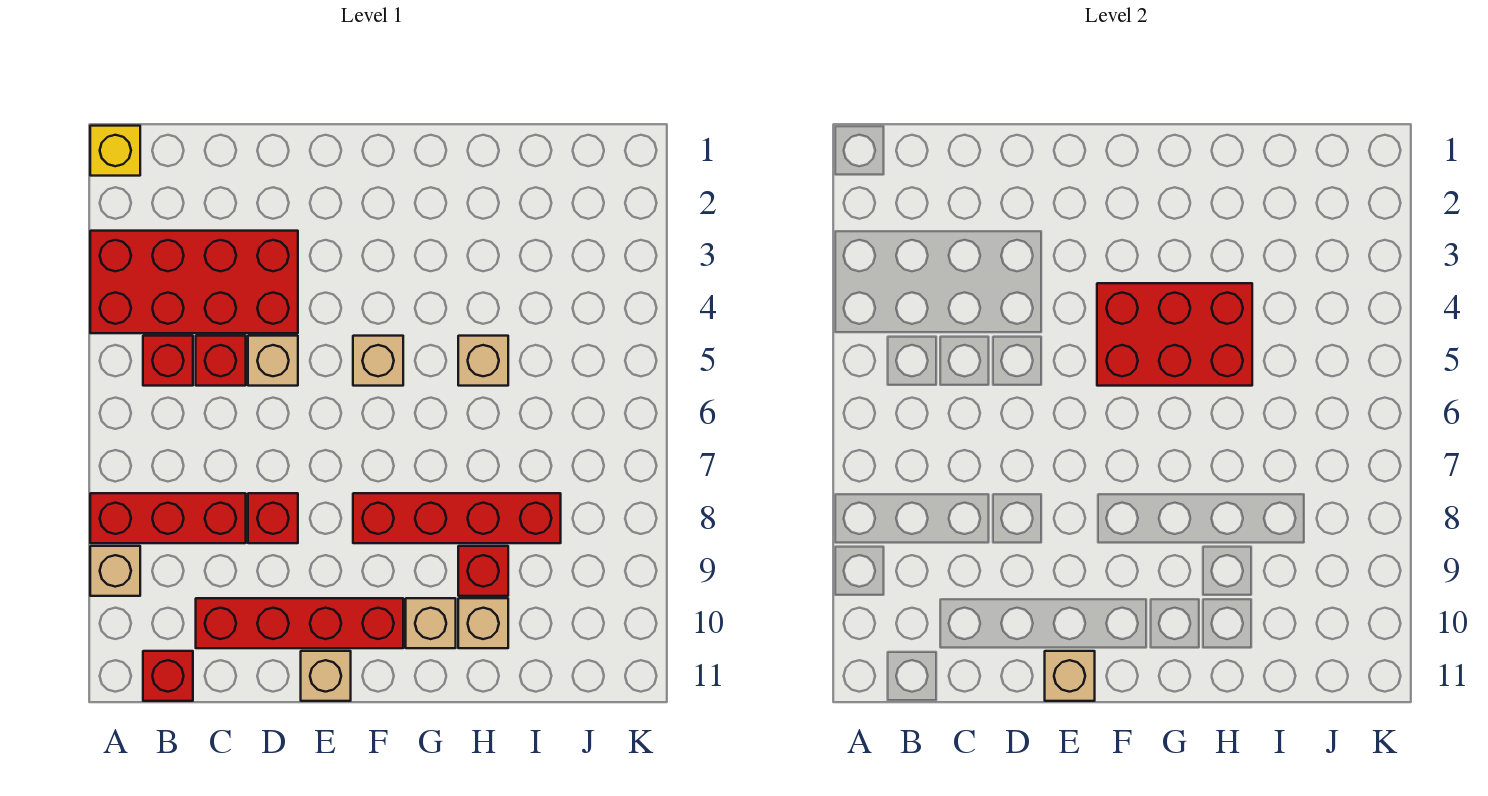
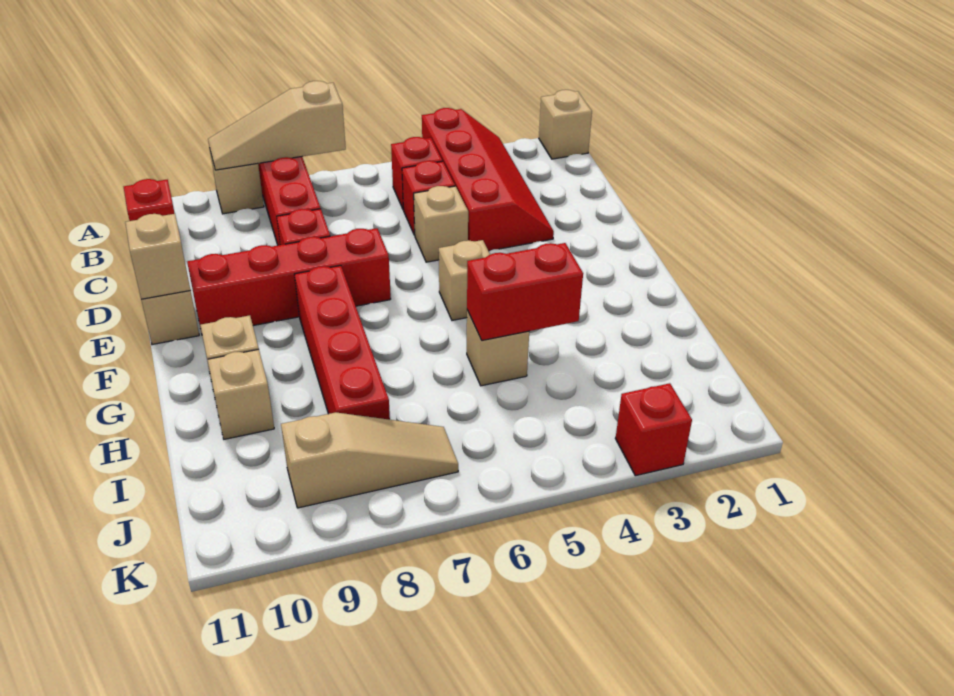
yellow 1x1 brick [90,126,140,176] -> tan 1x1 brick [539,90,592,159]
red 2x4 brick [90,231,298,333] -> red 2x4 slope [422,108,554,251]
none -> tan 1x3 slope [208,81,346,170]
red 1x4 brick [196,598,403,648] -> red 1x4 brick turned to [187,228,391,333]
red 2x3 brick [1097,283,1252,386] -> red 1x2 brick [467,243,583,340]
red 1x1 brick [458,546,508,596] -> red 1x1 brick moved to [615,383,692,476]
none -> tan 1x3 slope [281,412,458,508]

